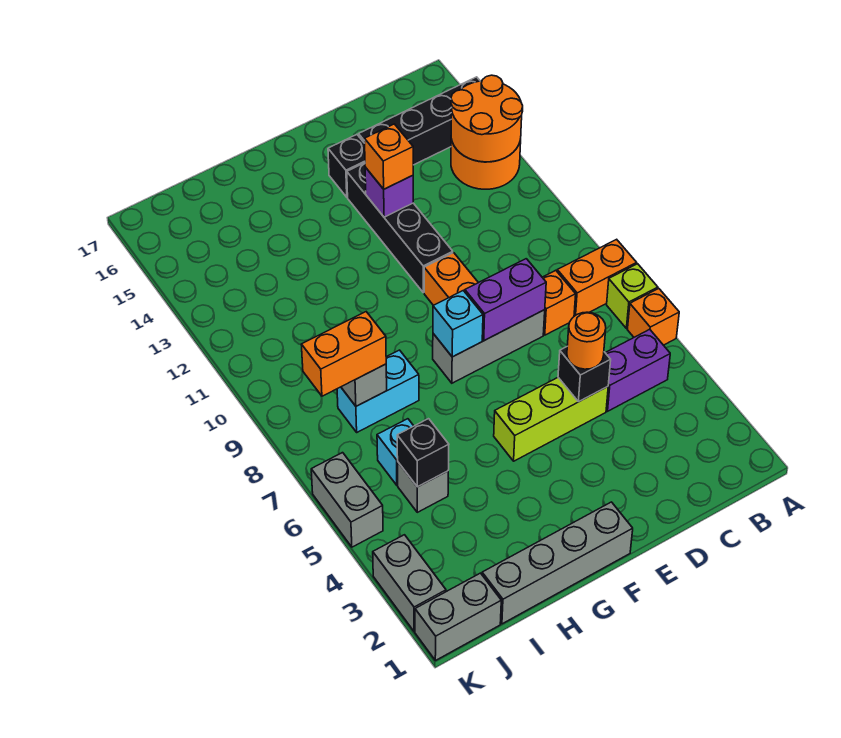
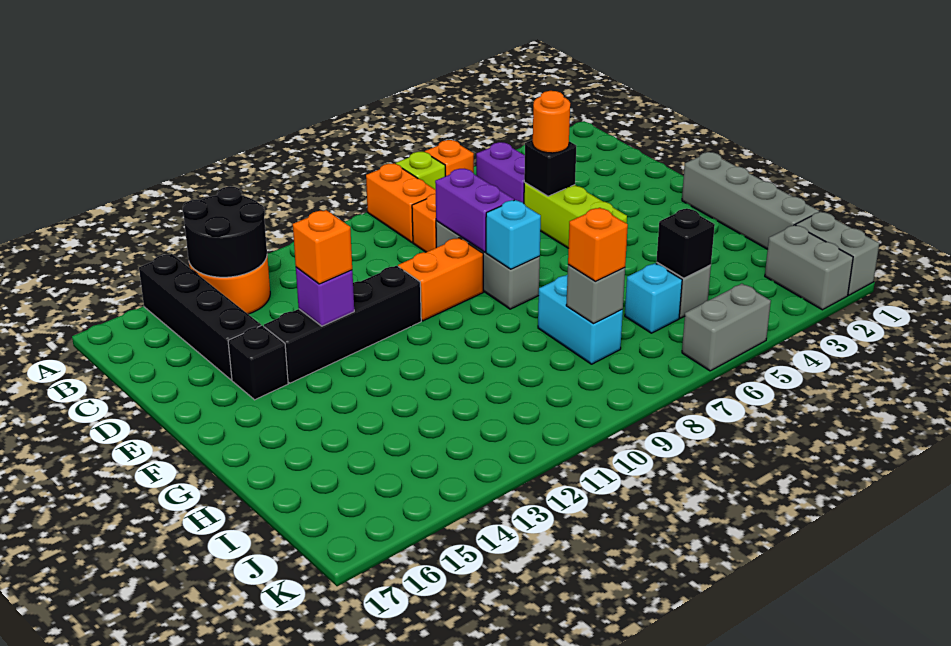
orange 2x2 round brick [451,75,523,162] -> black 2x2 round brick [183,187,267,277]
orange 1x2 brick [301,312,386,396] -> orange 1x1 brick [568,208,628,282]
grey 1x2 brick [373,535,446,632] -> grey 1x2 brick turned to [765,225,853,310]

